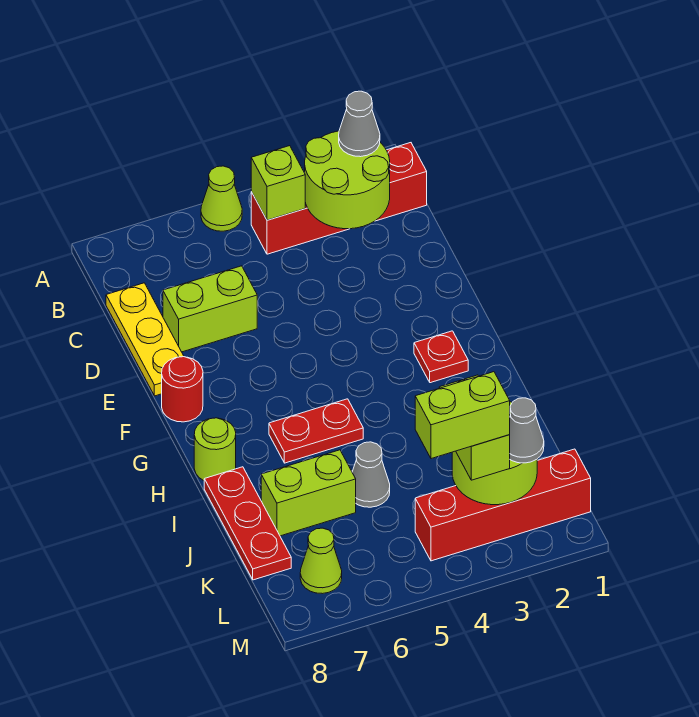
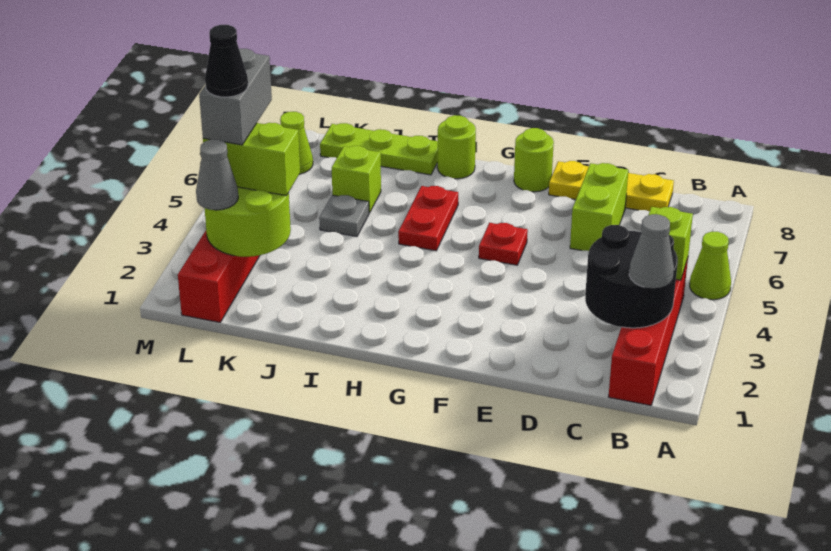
lime 2x2 round brick [304,131,390,229] -> black 2x2 round brick [585,225,678,328]
red 1x1 round brick [162,357,203,422] -> lime 1x1 round brick [514,128,554,192]
red 1x1 plate [414,331,468,383] -> red 1x1 plate moved to [479,223,528,265]
red 1x3 plate [204,467,291,580] -> lime 1x3 plate [320,123,438,175]
grey 1x1 cone [352,442,390,507] -> grey 1x1 plate [319,195,369,237]
lime 1x2 brick [261,450,356,536] -> lime 1x1 brick [332,146,381,213]
lime 1x2 brick [415,372,510,459] -> grey 1x2 brick [199,49,272,145]
none -> black 1x1 cone [205,25,248,97]

